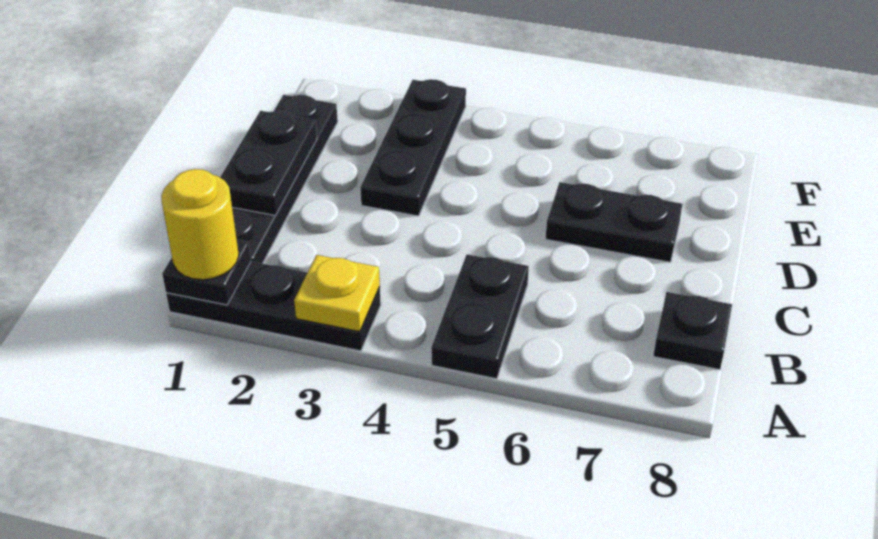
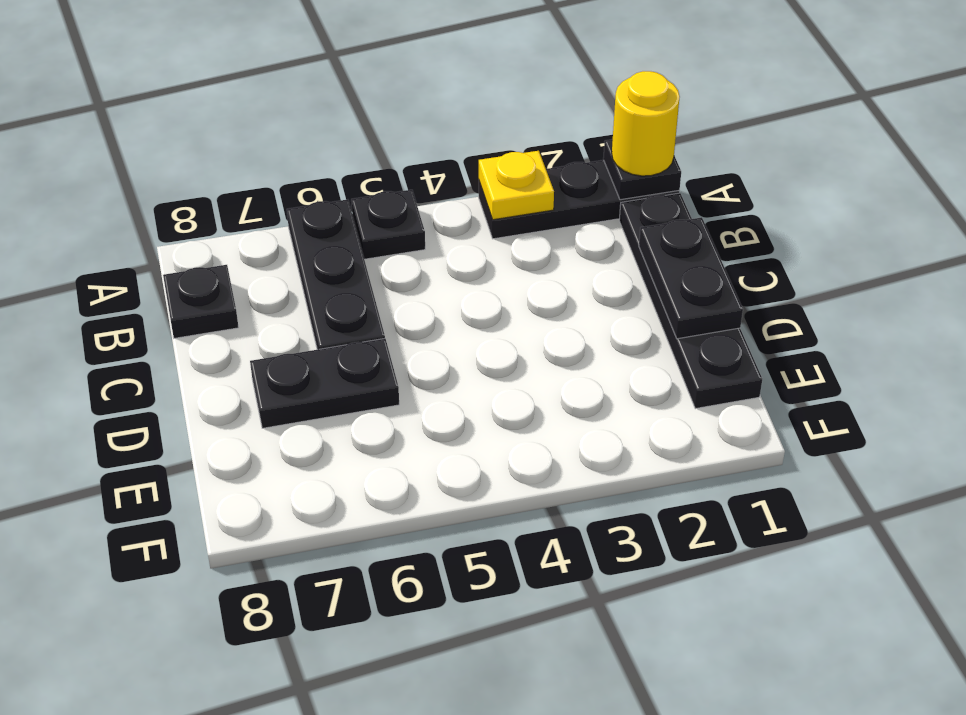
black 1x2 plate [431,254,529,379] -> black 1x1 plate [351,190,425,259]
black 1x3 plate [360,79,466,216] -> black 1x3 plate moved to [287,199,385,350]

